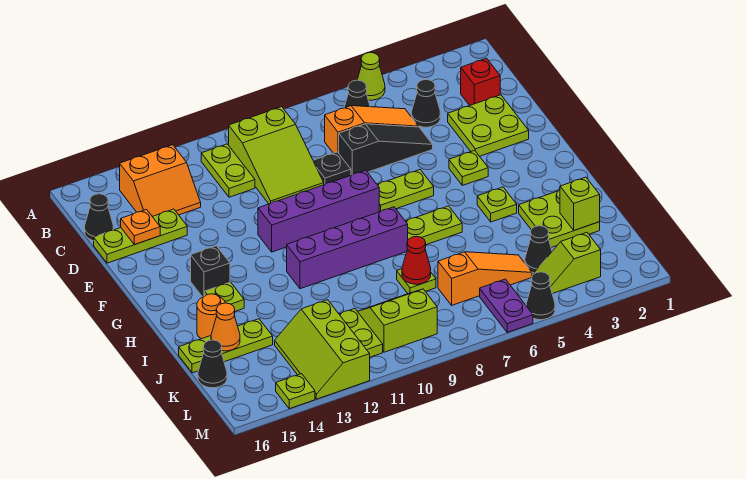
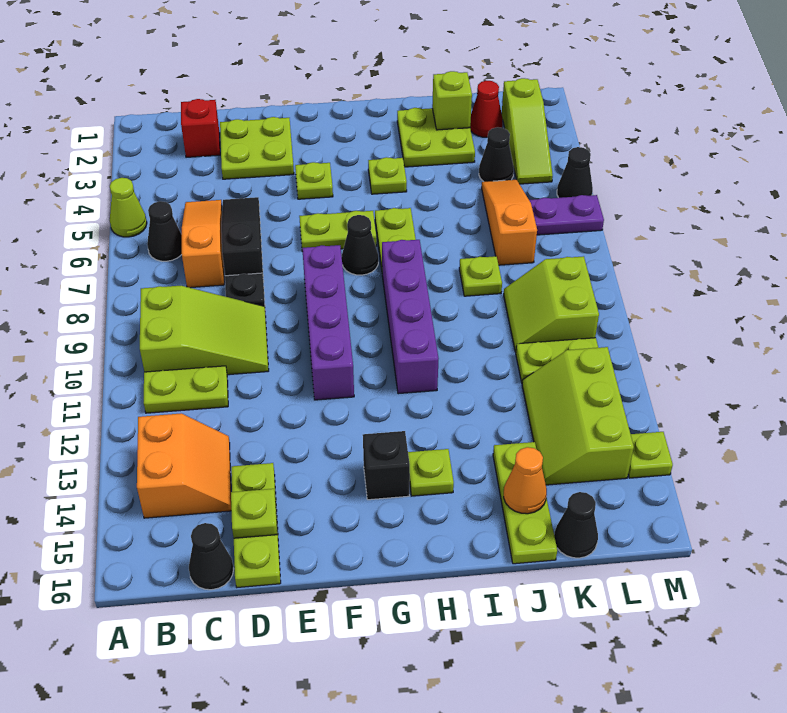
black 1x1 cone [412,80,440,127] -> black 1x1 cone moved to [342,215,378,275]
orange 1x1 plate [121,210,160,245] -> lime 1x1 plate [231,489,277,538]
lime 1x2 plate [377,170,434,212] -> lime 1x2 plate turned to [299,211,377,252]
orange 1x1 round brick [197,294,225,339] -> none
red 1x1 cone [402,236,431,284] -> red 1x1 cone moved to [470,81,503,137]
lime 2x3 slope [275,300,370,399] -> lime 2x3 slope turned to [522,347,634,485]
lime 1x2 slope [534,233,601,294] -> lime 1x3 slope [502,78,553,184]

